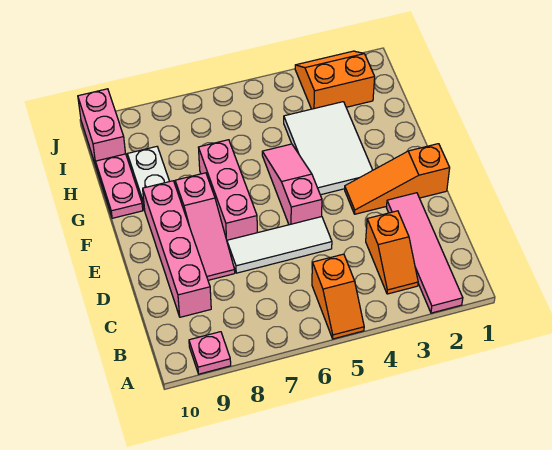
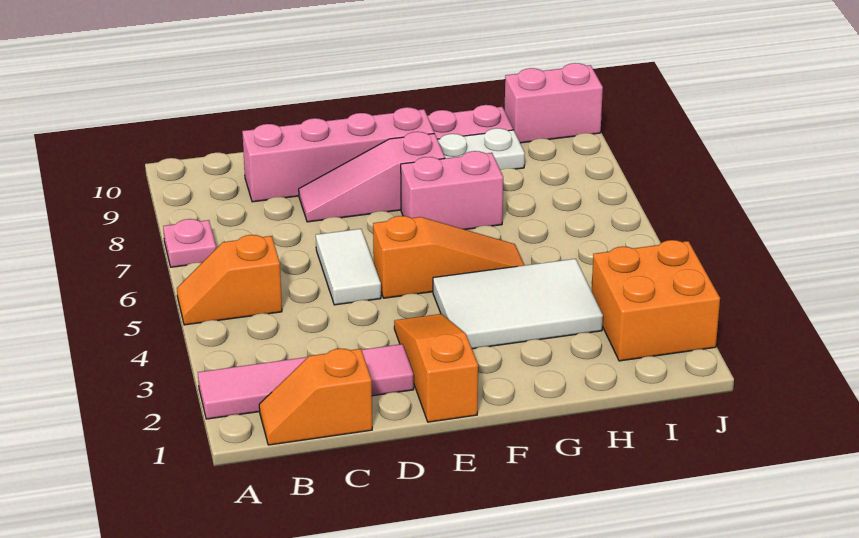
pink 1x1 plate [189,332,231,374] -> pink 1x1 plate moved to [163,219,216,267]
orange 1x2 slope [366,211,418,294] -> orange 1x2 slope moved to [259,348,372,445]
white 1x3 tile [227,217,332,273] -> white 1x2 tile [316,229,381,305]
pink 1x3 slope [262,144,322,225] -> orange 1x3 slope [373,216,524,298]
pink 1x3 brick [198,140,257,240] -> pink 1x2 brick [401,151,503,230]
orange 2x2 slope [295,51,375,109] -> orange 2x2 brick [592,240,720,361]

